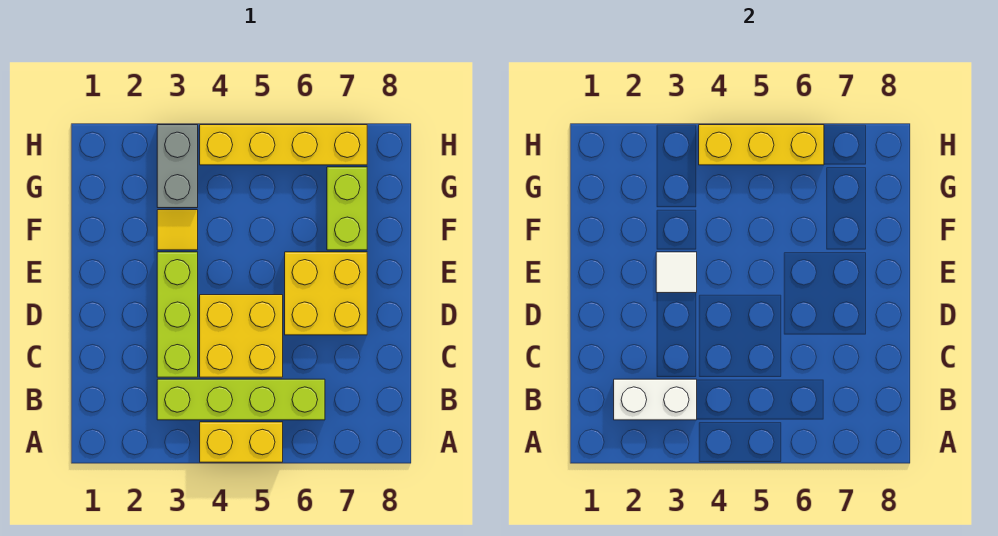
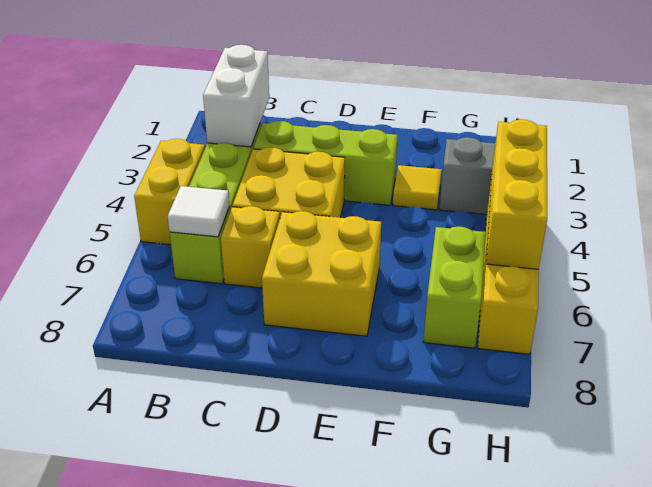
none -> yellow 1x1 brick [221,206,280,288]
white 1x1 tile [656,252,697,293] -> white 1x1 tile moved to [168,186,229,237]
lime 1x2 brick [327,167,367,250] -> lime 1x2 brick turned to [423,226,486,348]

